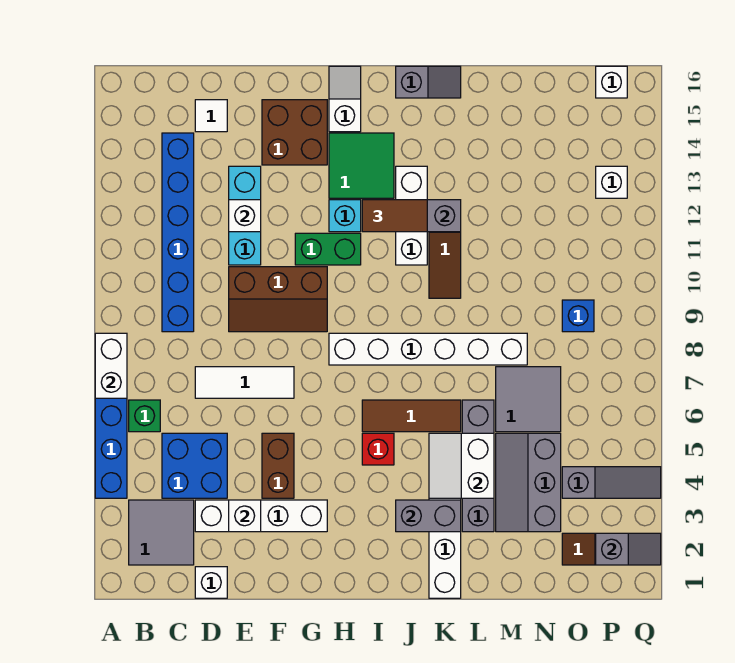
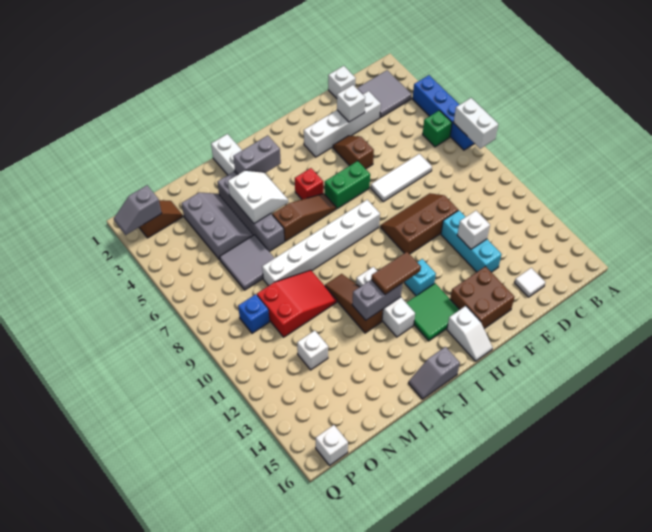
blue 2x2 brick [162,433,227,498] -> none
blue 1x6 brick [162,133,194,332] -> none
brown 1x2 brick [262,433,294,498] -> brown 1x2 slope [333,136,374,169]
green 1x2 brick [295,233,361,265] -> green 1x2 brick moved to [325,161,370,209]
brown 1x3 tile [362,400,461,432] -> brown 1x3 slope [272,194,336,241]
none -> red 2x3 slope [257,270,337,337]
grey 1x3 slope [562,467,661,498] -> none
white 1x1 brick [596,166,627,198] -> white 1x1 brick moved to [297,331,328,370]

